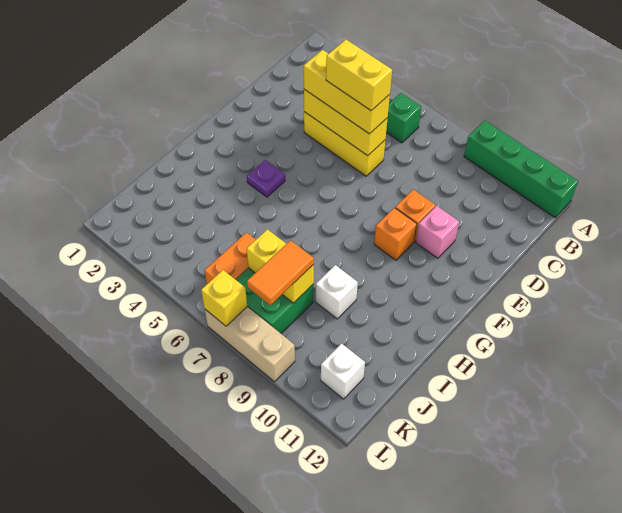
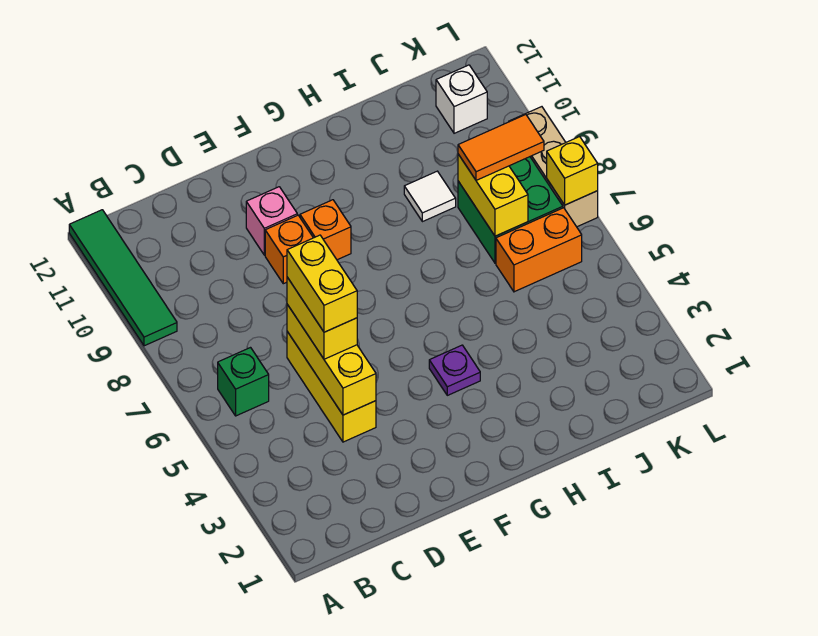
green 1x4 brick [464,120,578,217] -> green 1x4 tile [69,210,177,346]
yellow 1x3 brick [304,50,390,134] -> yellow 1x2 brick [287,277,357,359]
white 1x1 brick [315,265,358,319] -> white 1x1 tile [404,171,456,222]

